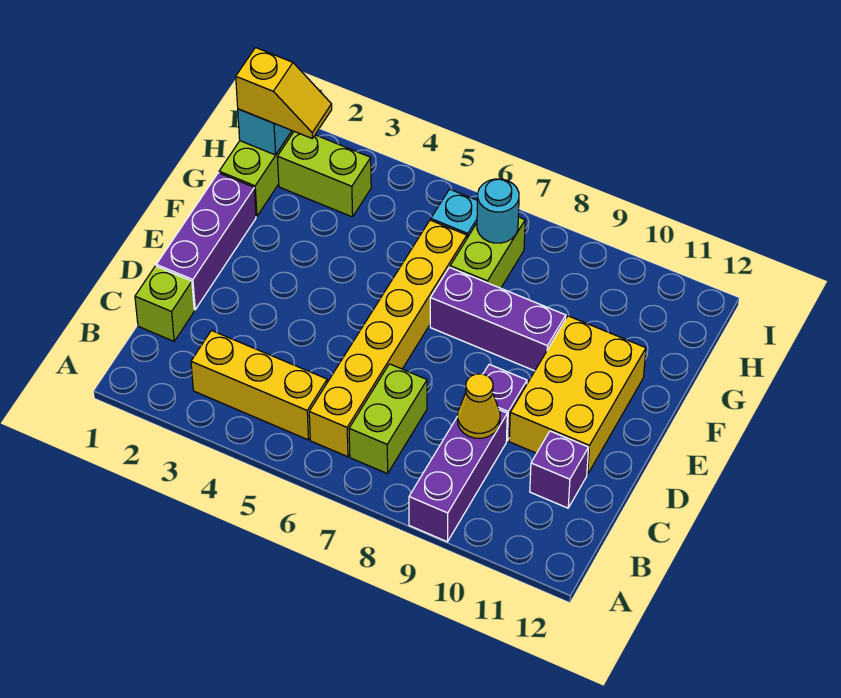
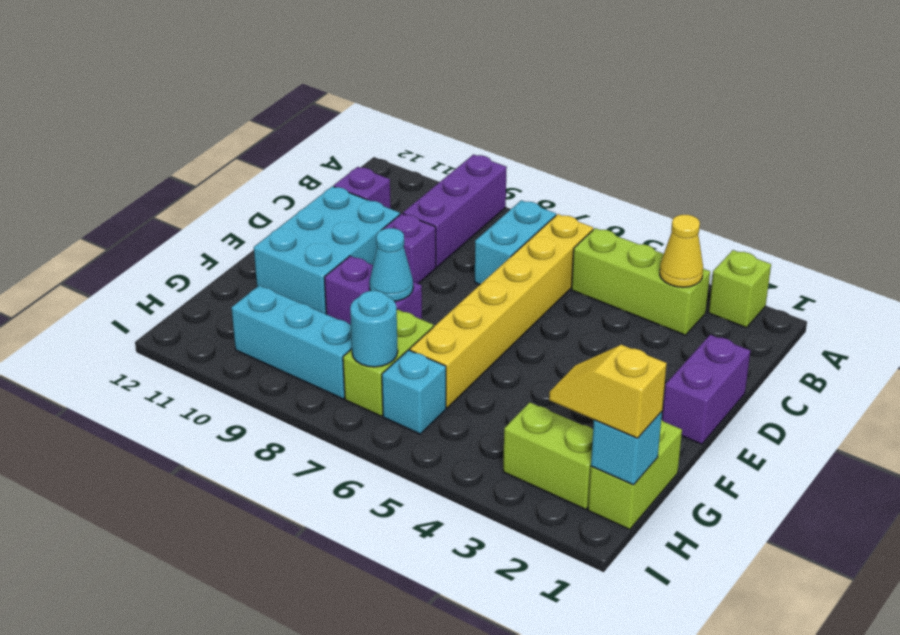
yellow 1x3 brick [191,331,327,440] -> lime 1x3 brick [572,228,710,335]
lime 1x2 brick [349,364,427,474] -> cyan 1x2 brick [475,200,556,285]
lime 1x1 brick [135,266,194,341] -> lime 1x1 brick moved to [709,250,771,328]
yellow 1x1 cone [458,374,500,438] -> yellow 1x1 cone moved to [660,215,703,287]
purple 1x3 brick [156,173,256,310] -> purple 1x2 brick [662,335,750,444]
yellow 2x3 brick [509,316,646,475] -> cyan 2x3 brick [254,186,400,314]
purple 1x3 brick [430,267,566,371] -> purple 1x2 brick [324,256,422,325]
none -> cyan 1x1 cone [369,228,413,301]
none -> cyan 1x3 brick [232,285,352,399]

